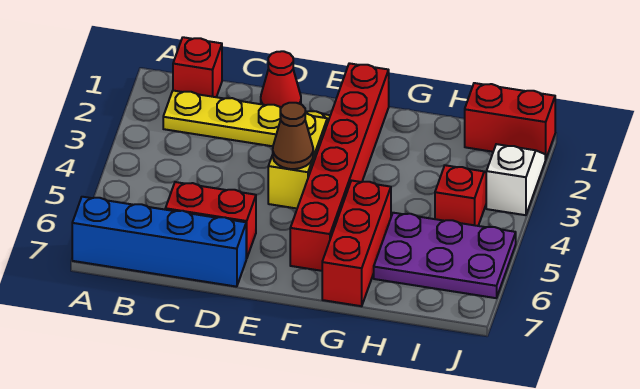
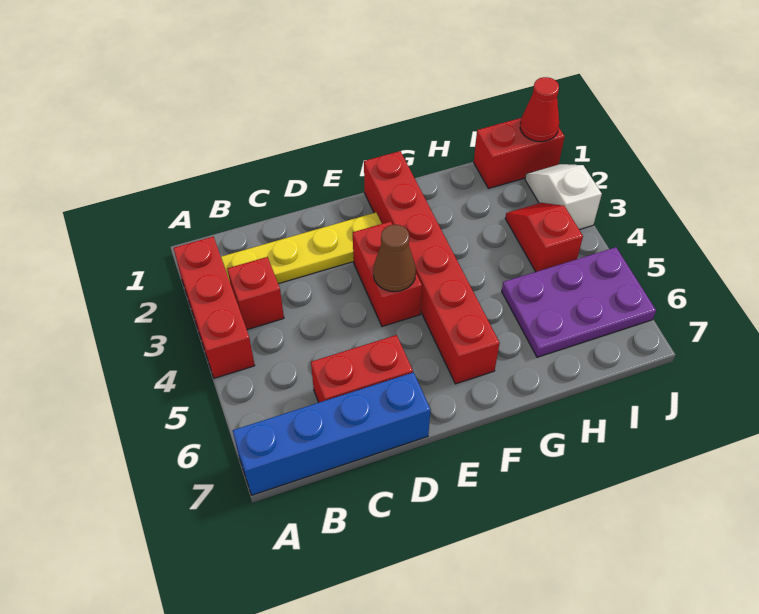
red 1x1 brick [173,37,222,97] -> red 1x1 brick moved to [227,257,284,330]
red 1x1 cone [261,51,301,107] -> red 1x1 cone moved to [520,77,559,142]
yellow 1x2 brick [268,113,327,208] -> red 1x2 brick [353,221,422,326]
red 1x3 brick [322,181,391,306] -> red 1x3 brick moved to [173,237,255,378]

